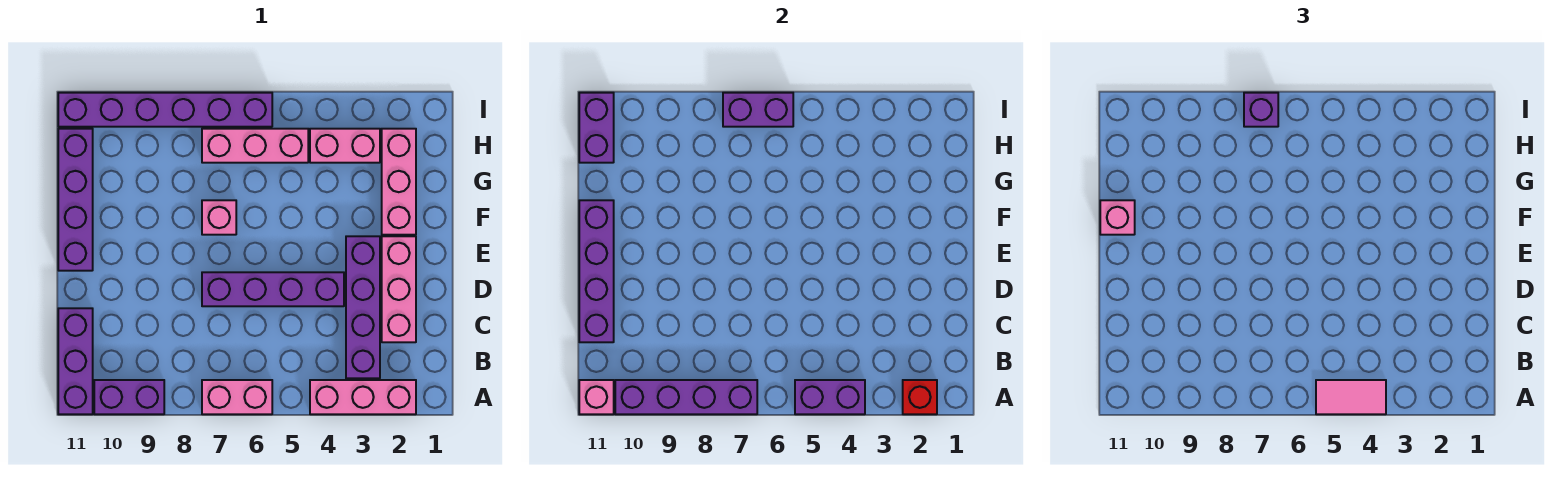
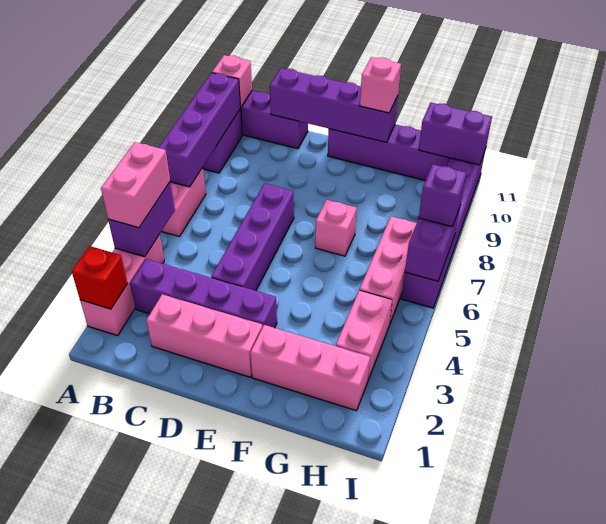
pink 1x2 tile [1316,380,1386,414] -> pink 1x2 brick [101,142,170,228]

